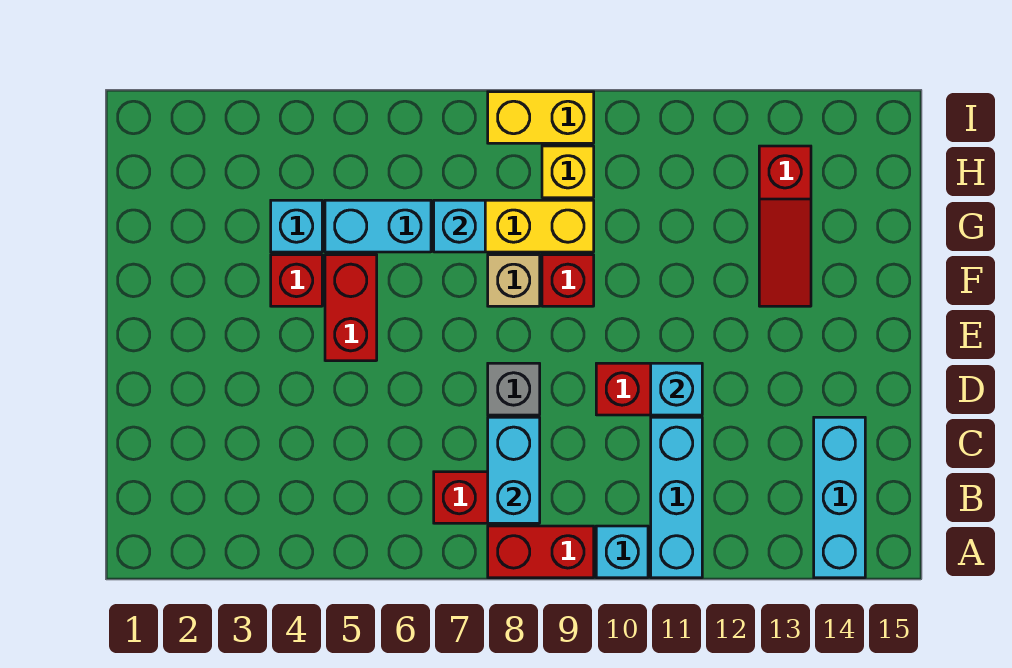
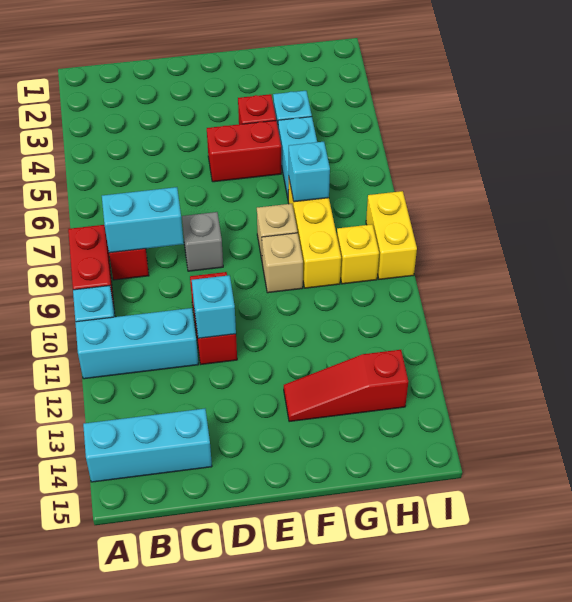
red 1x1 brick [542,255,594,306] -> tan 1x1 brick [262,233,303,293]

